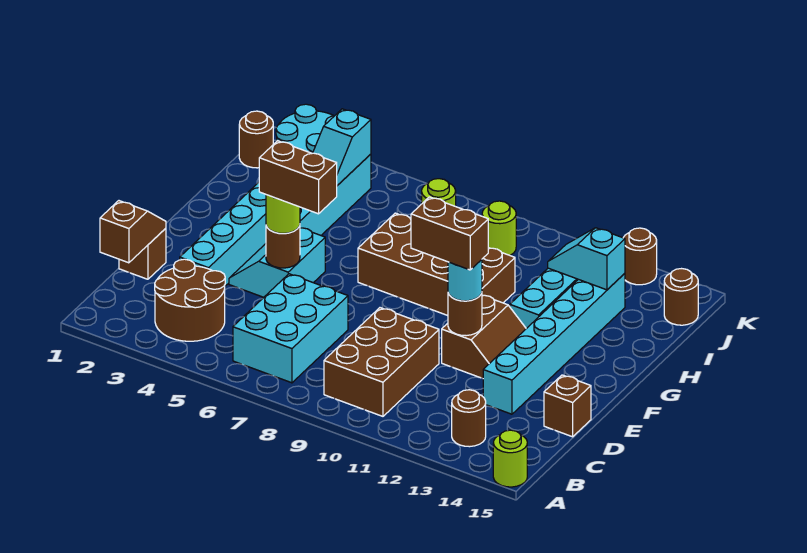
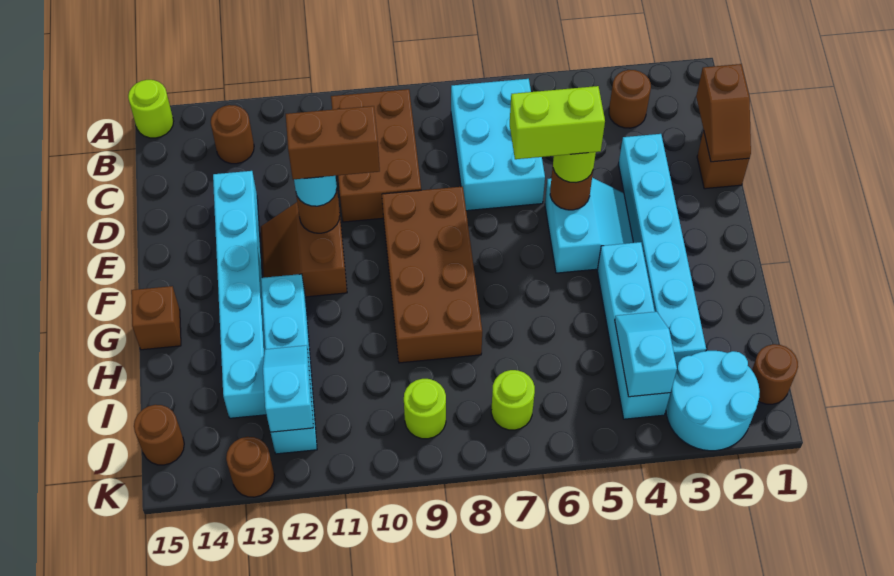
brown 2x2 round brick [155,259,225,341] -> brown 1x1 round brick [609,70,651,128]
brown 1x1 brick [544,375,591,437] -> brown 1x1 brick moved to [131,286,181,350]
brown 1x2 brick [259,141,337,214] -> lime 1x2 brick [510,86,605,159]
brown 2x4 brick [358,213,515,316] -> brown 2x4 brick turned to [382,187,482,363]
cyan 1x2 slope [548,228,625,290] -> cyan 1x2 slope turned to [263,345,313,432]

